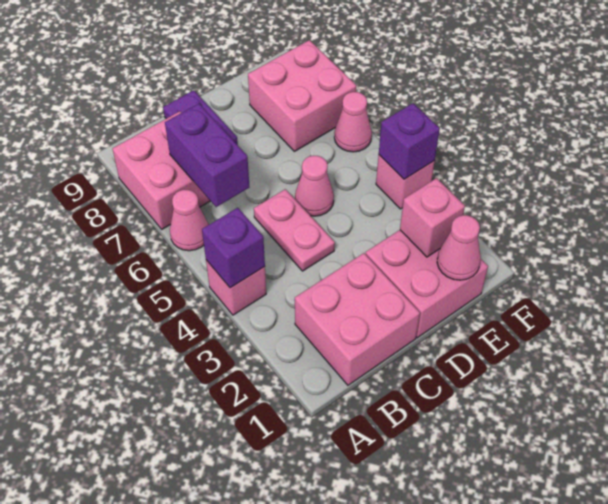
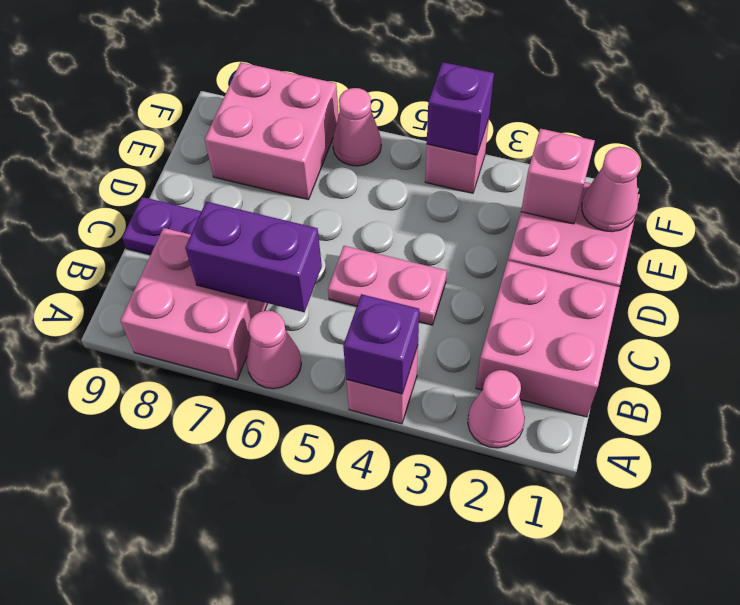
pink 1x1 cone [295,156,334,216] -> pink 1x1 cone moved to [468,370,525,448]

